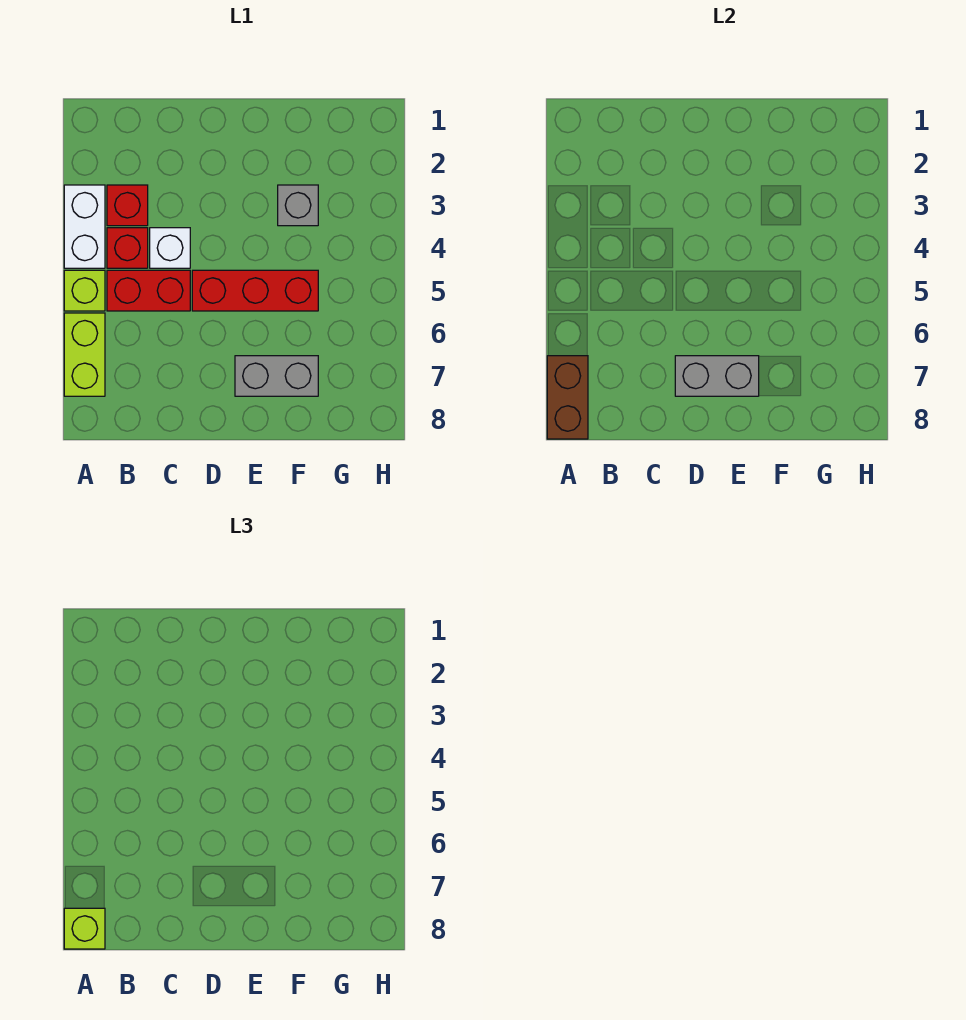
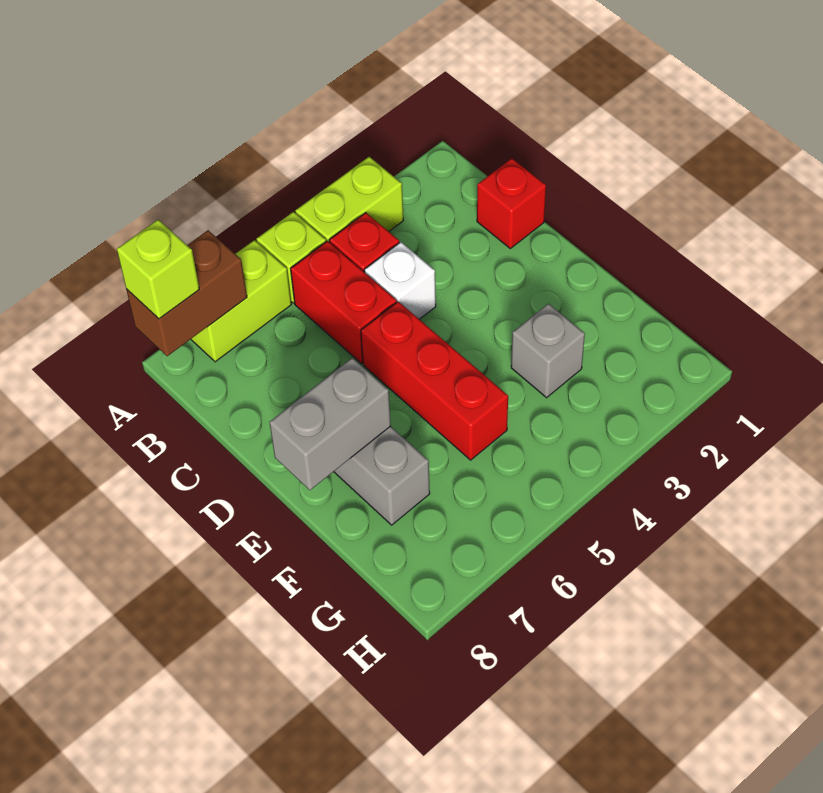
white 1x2 brick [64,185,105,268] -> lime 1x2 brick [295,157,403,242]
red 1x1 brick [107,185,148,226] -> red 1x1 brick moved to [477,158,546,248]
grey 1x2 brick [675,356,759,396] -> grey 1x2 brick turned to [269,358,391,490]

